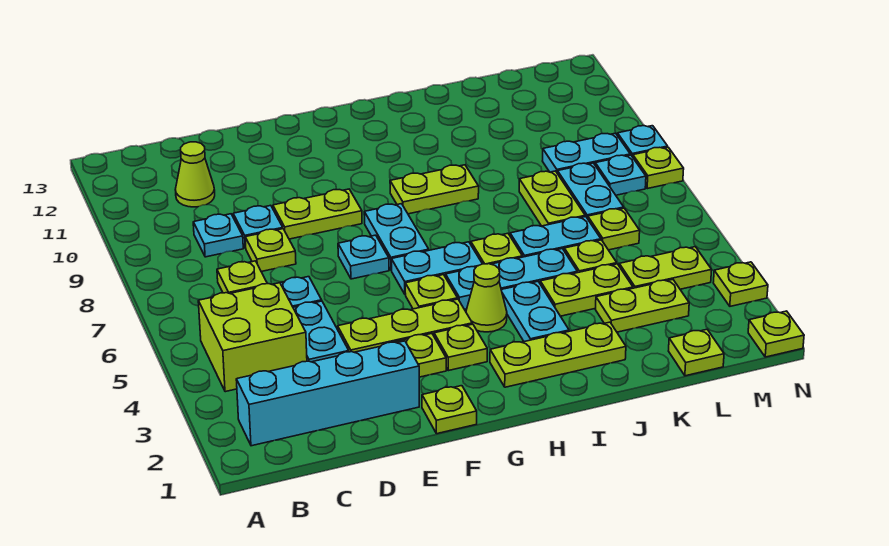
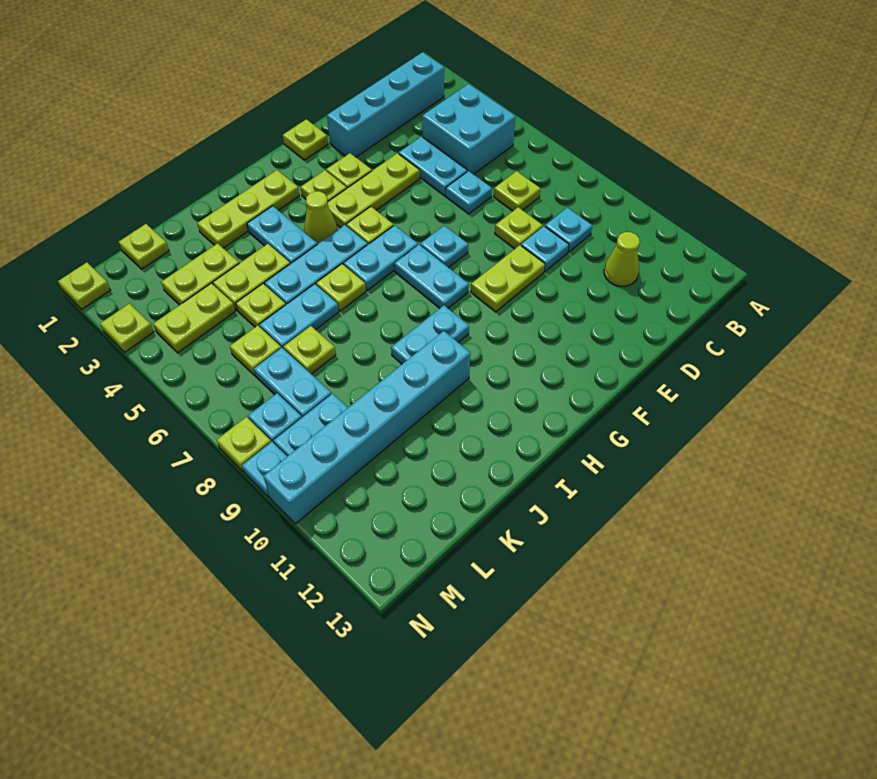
lime 2x2 brick [198,283,307,392] -> cyan 2x2 brick [422,84,516,174]
lime 1x2 plate [390,165,479,214] -> cyan 1x2 plate [391,306,469,364]
none -> cyan 1x6 brick [263,331,470,524]
lime 1x2 plate [519,171,585,226] -> lime 1x1 plate [284,326,336,374]

